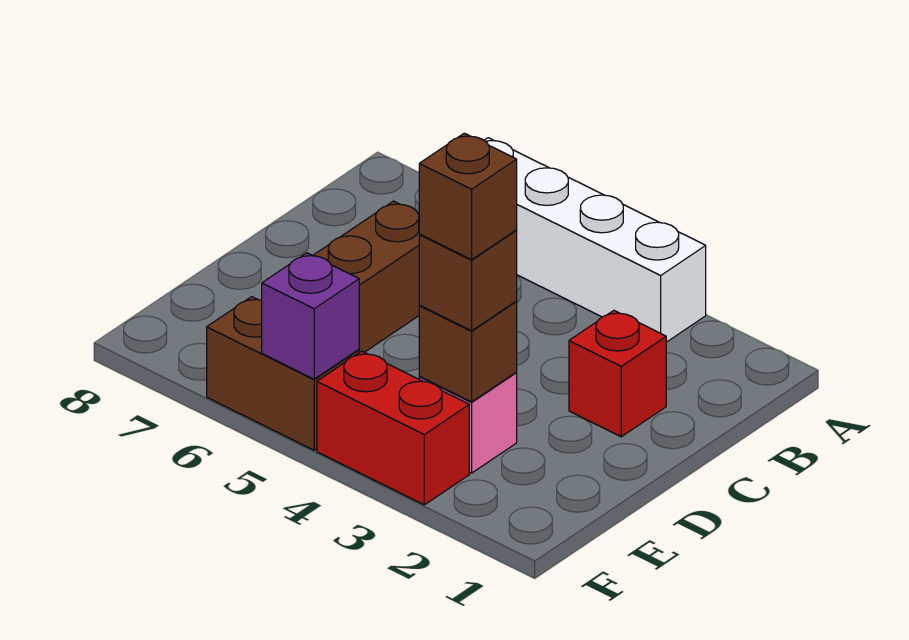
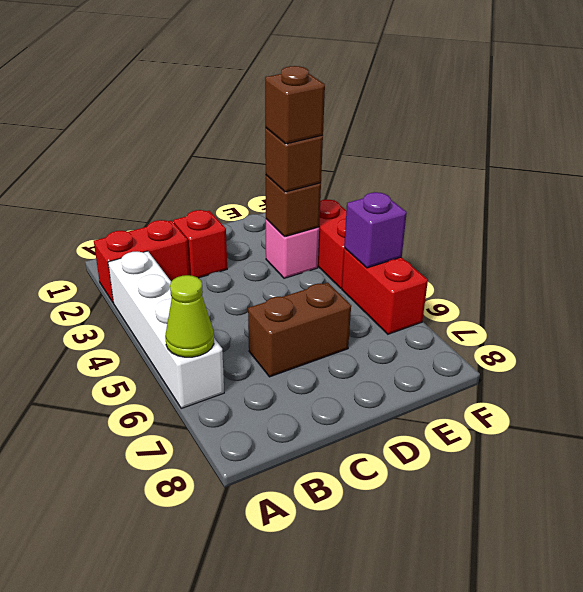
none -> red 1x2 brick [94,220,190,303]
none -> lime 1x1 cone [165,275,214,357]
brown 1x2 brick [207,297,359,450] -> red 1x2 brick [342,248,428,334]

